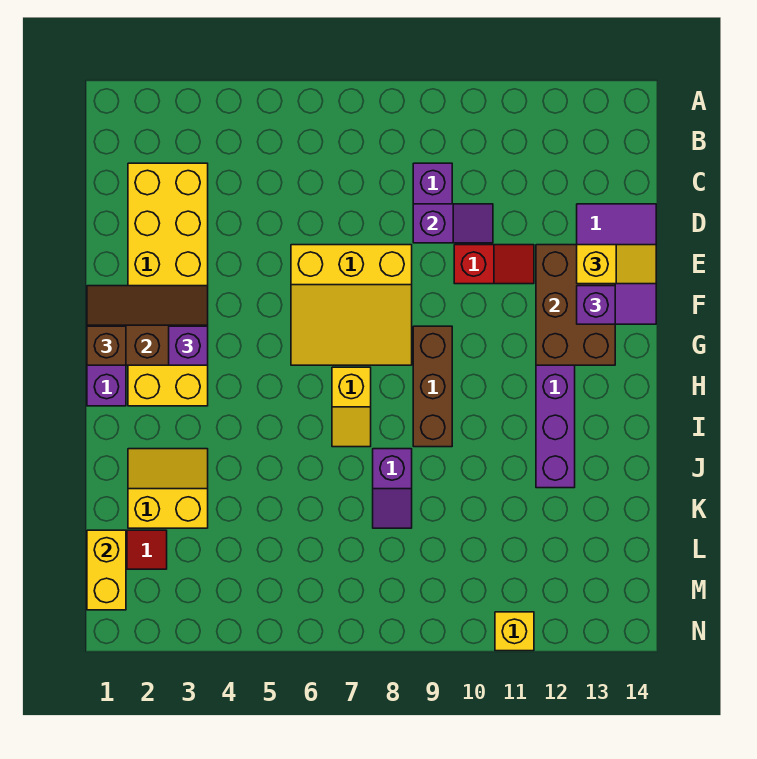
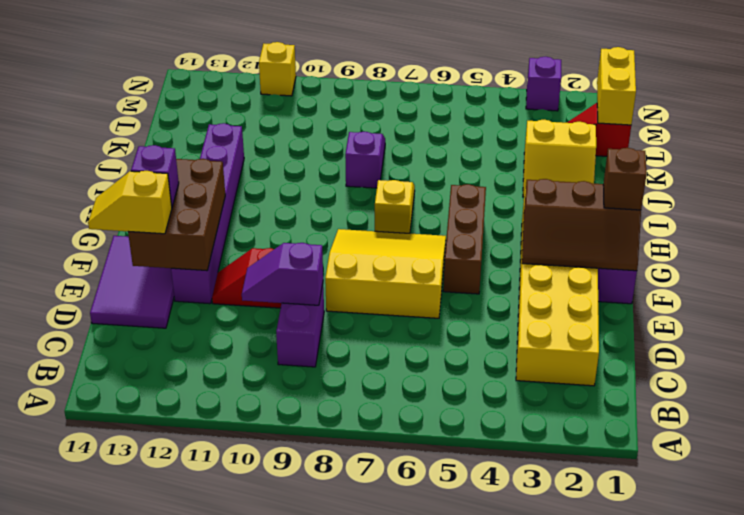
purple 1x1 brick [169,326,208,365] -> purple 1x1 brick moved to [526,57,561,111]
brown 1x3 brick [413,326,452,447] -> brown 1x3 brick moved to [443,184,486,294]

